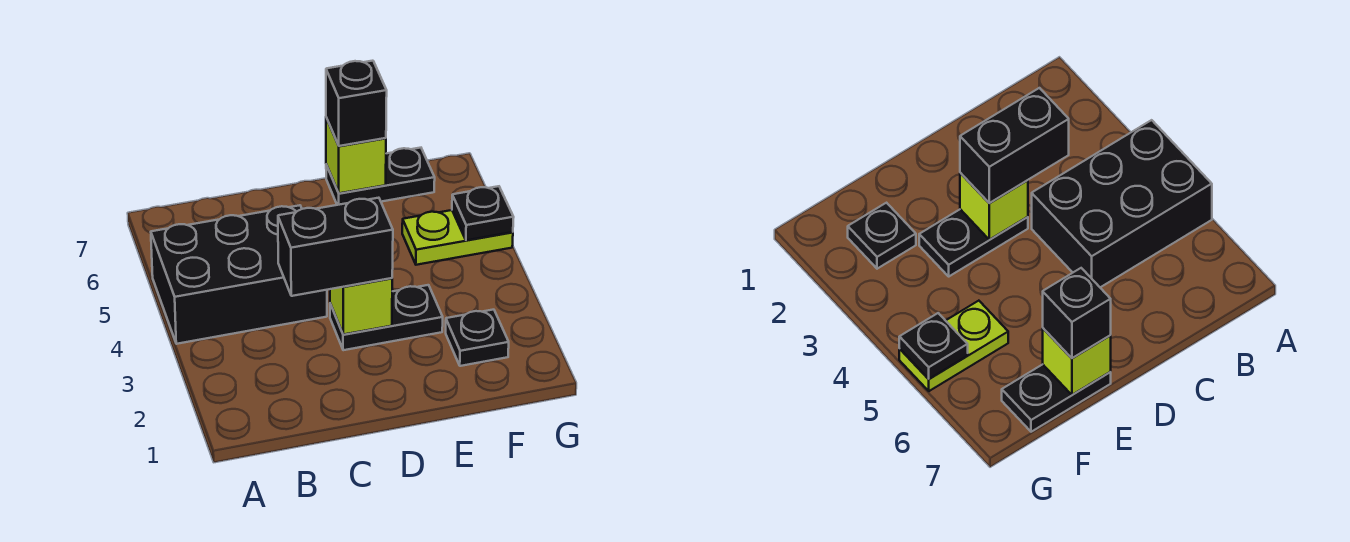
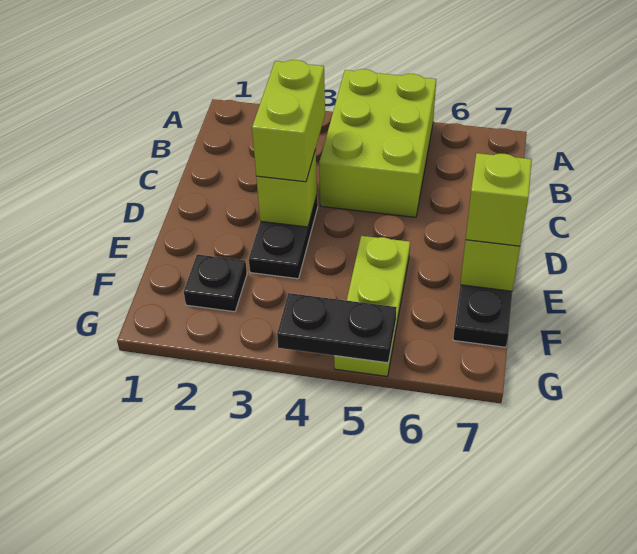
black 2x3 brick [151,205,327,344] -> lime 2x3 brick [319,69,436,217]
black 1x2 brick [278,198,393,296] -> lime 1x2 brick [252,60,325,182]
black 1x1 brick [326,61,387,146] -> lime 1x1 brick [466,153,532,246]
lime 1x2 plate [402,210,513,265] -> lime 1x3 plate [334,236,410,376]
black 1x1 plate [452,186,514,240] -> black 1x2 plate [277,293,397,363]

